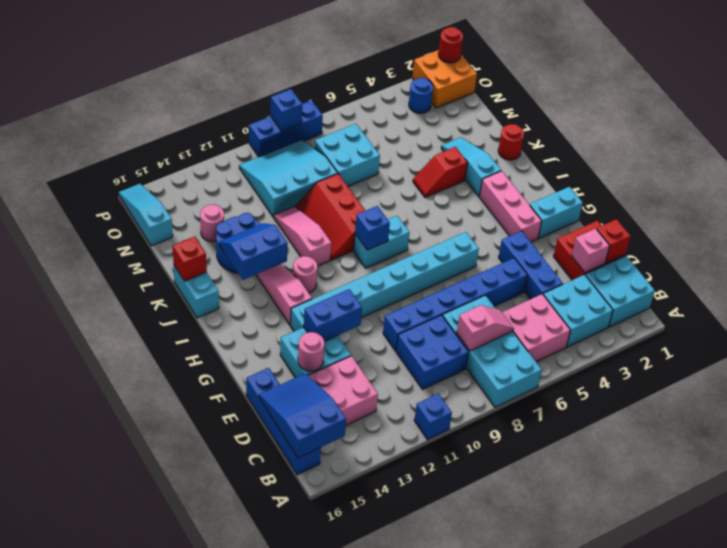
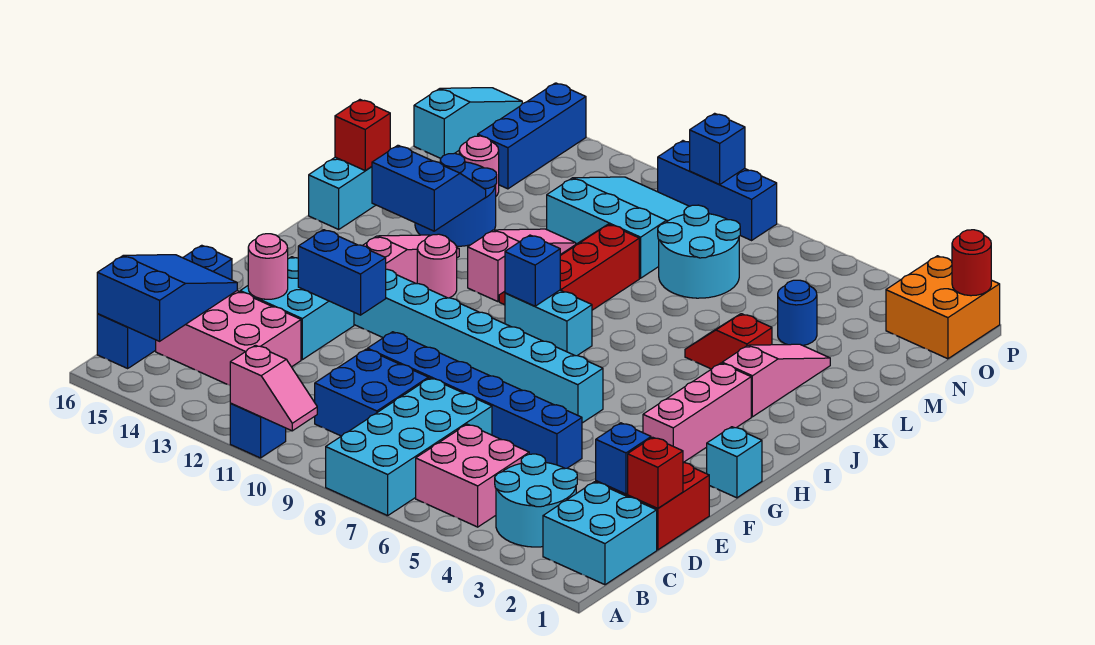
cyan 2x2 brick [543,275,613,347] -> cyan 2x2 round brick [495,454,577,547]
pink 1x2 slope [457,305,513,351] -> pink 1x2 slope moved to [230,345,317,431]
pink 1x1 brick [572,229,610,273] -> blue 1x1 brick [596,423,651,494]
blue 1x3 brick [499,231,563,299] -> blue 1x3 brick moved to [478,83,586,189]
cyan 1x2 brick [530,187,583,238] -> cyan 1x1 brick [707,427,762,498]
cyan 1x3 slope [441,137,501,196] -> pink 1x3 slope [722,344,830,417]
red 1x1 round brick [498,124,524,160] -> none
cyan 2x2 brick [315,124,380,186] -> cyan 2x2 round brick [658,205,740,298]
blue 1x1 round brick [409,78,433,113] -> blue 1x1 round brick moved to [778,280,817,345]

